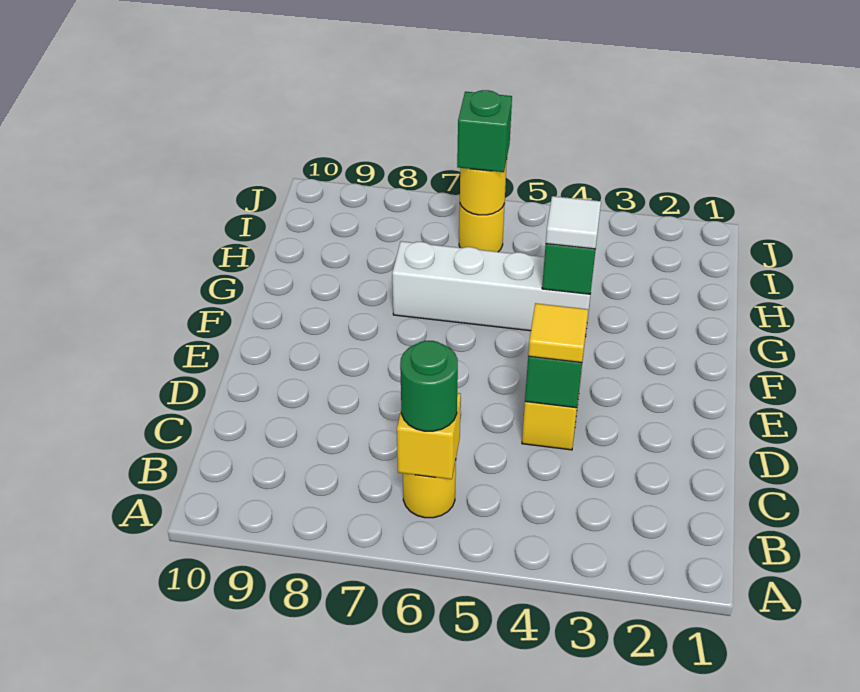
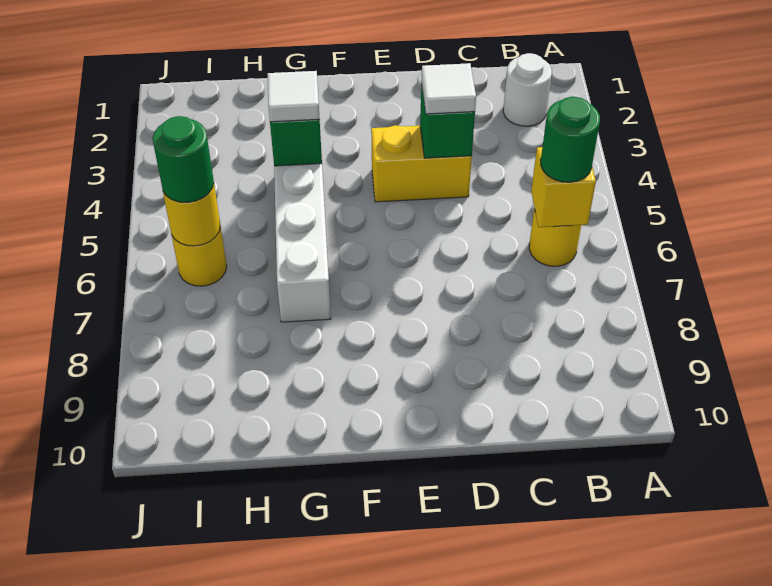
none -> white 1x1 round brick [503,53,552,126]
yellow 1x1 tile [528,303,588,363] -> white 1x1 tile [421,63,476,114]
green 1x1 brick [457,90,512,172] -> green 1x1 round brick [153,116,214,203]

